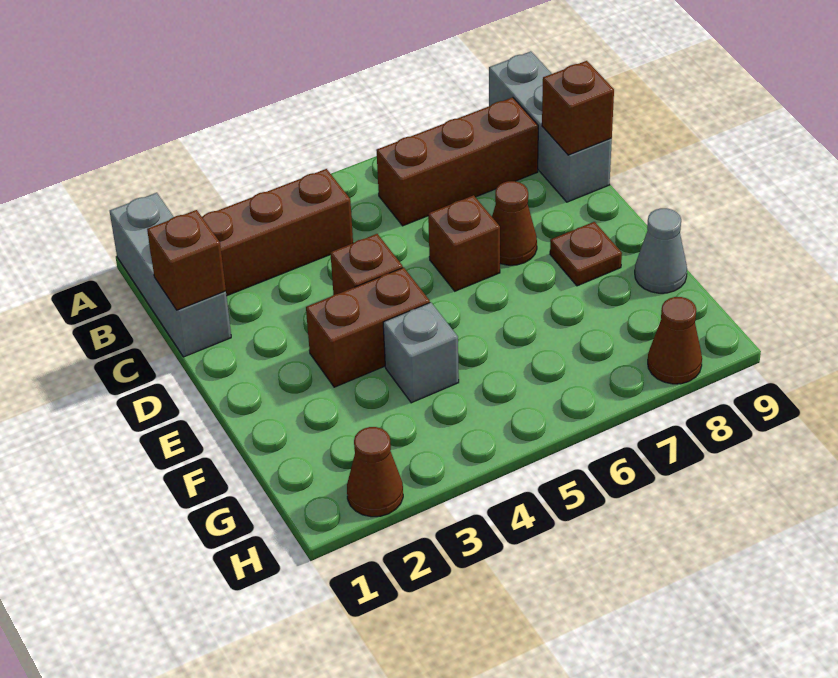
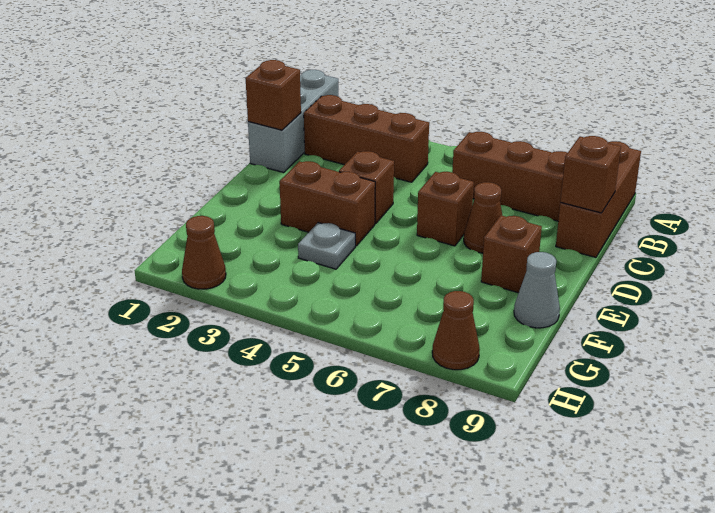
grey 1x3 brick [489,51,612,202] -> brown 1x3 brick [556,141,641,257]
brown 1x1 plate [550,222,622,286] -> brown 1x1 brick [481,215,542,293]
grey 1x1 brick [383,302,459,403] -> grey 1x1 plate [298,223,355,269]

